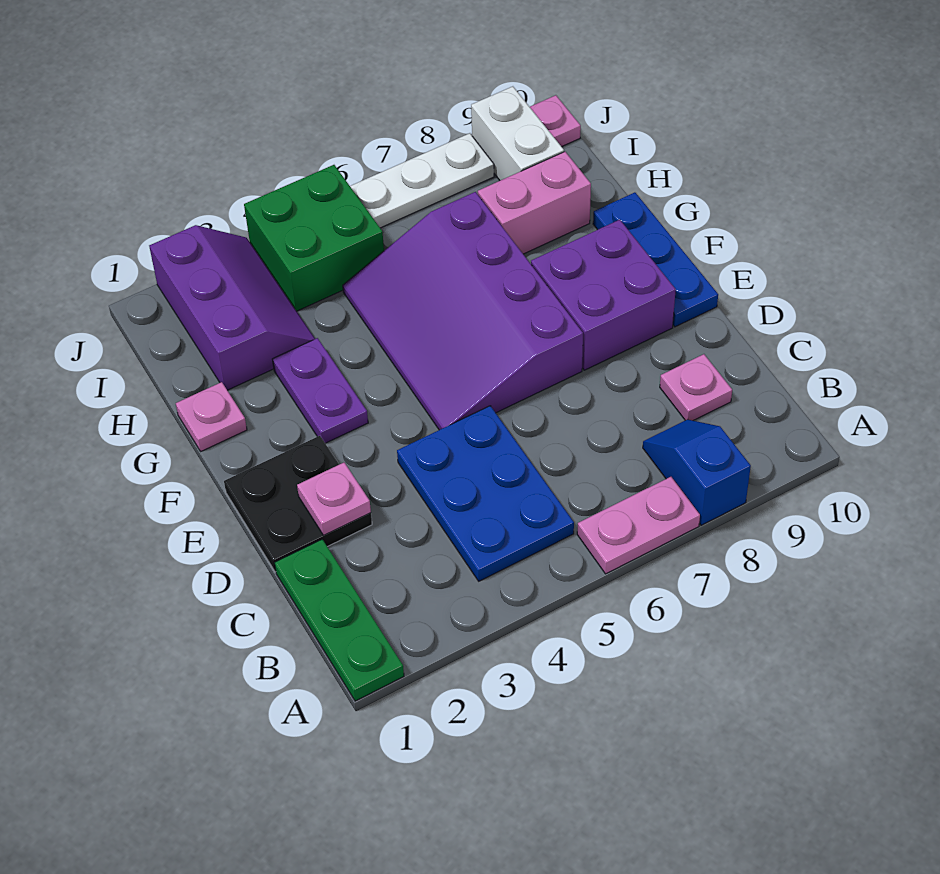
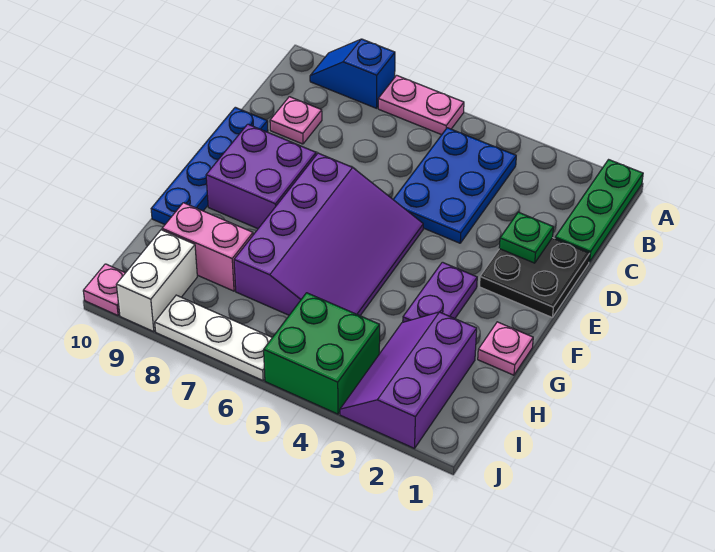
blue 1x2 slope [643,419,751,525] -> blue 1x2 slope turned to [310,39,395,108]
pink 1x1 plate [297,463,371,535] -> green 1x1 plate [499,212,553,263]
blue 1x3 plate [593,192,718,327] -> blue 1x4 plate [151,107,268,224]

